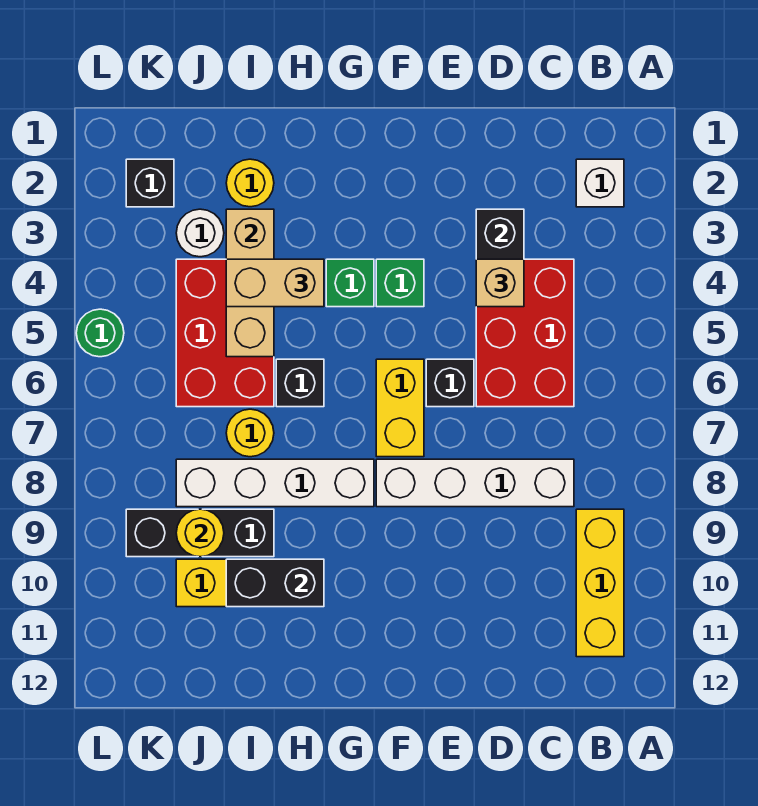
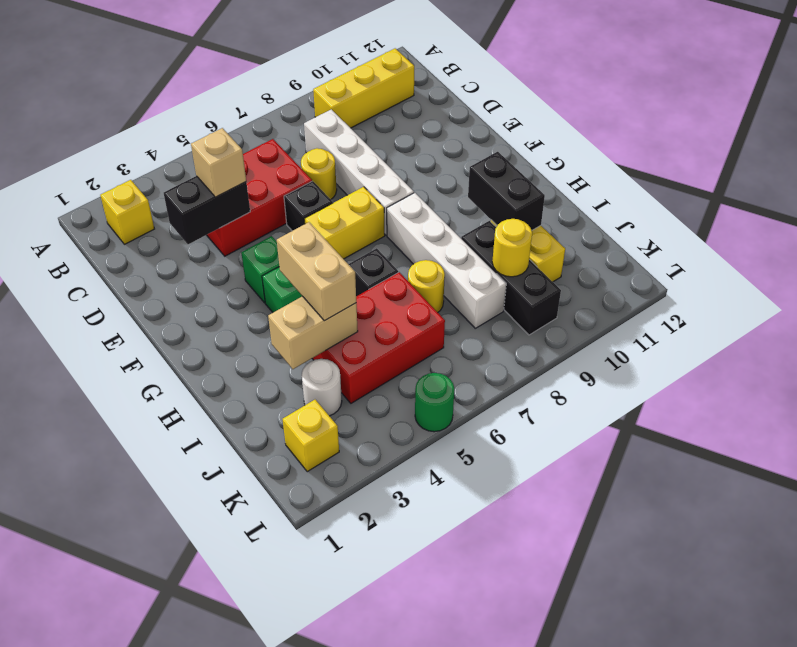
white 1x1 brick [576,159,624,207] -> yellow 1x1 brick [100,180,154,244]
yellow 1x1 round brick [226,159,274,207] -> yellow 1x1 round brick moved to [301,148,337,199]
tan 1x3 brick [226,209,274,357] -> tan 1x2 brick [268,296,358,369]
black 1x1 brick [126,159,174,207] -> yellow 1x1 brick [283,400,339,472]

